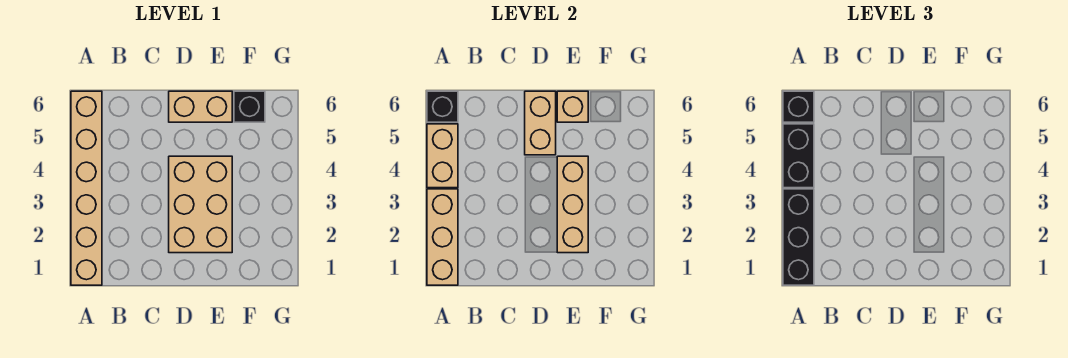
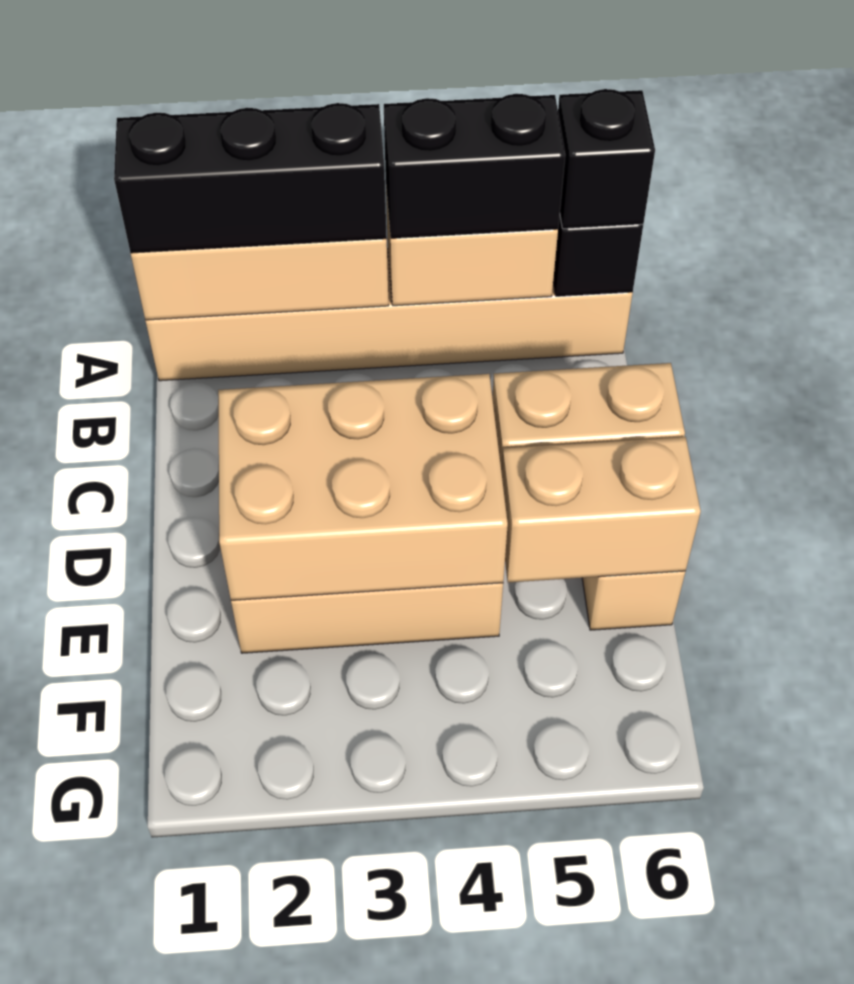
tan 1x3 brick [557,156,588,253] -> tan 2x3 brick [218,374,508,600]
tan 1x1 brick [557,91,588,122] -> tan 1x2 brick [501,437,701,582]
black 1x1 brick [234,91,265,122] -> none

